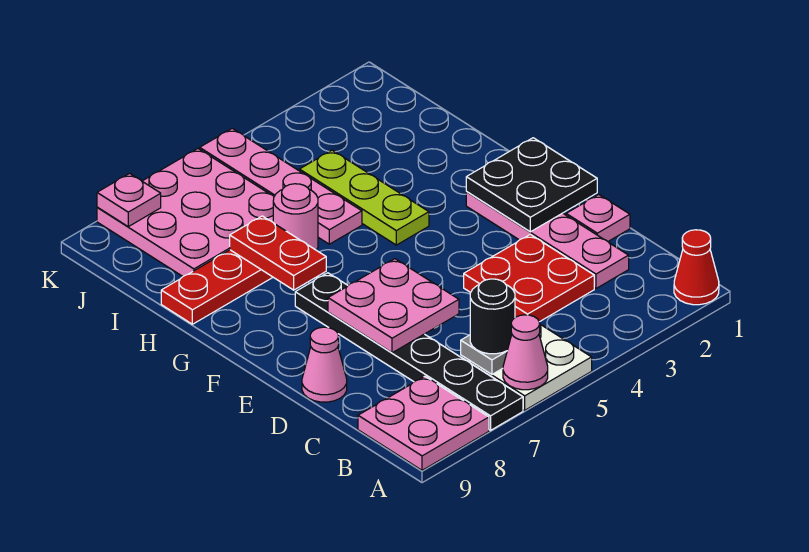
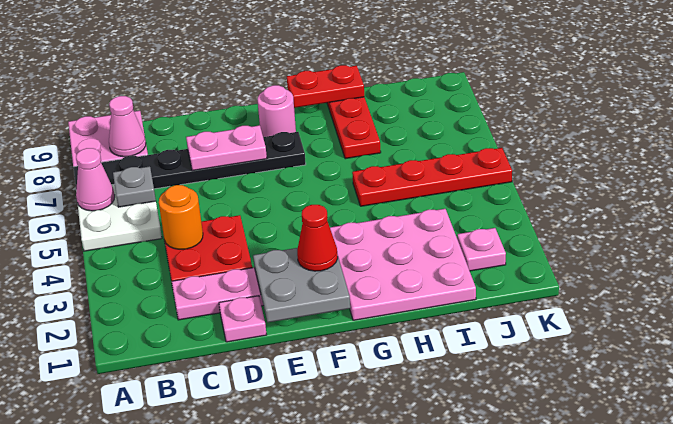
red 1x1 cone [674,230,719,305] -> red 1x1 cone moved to [297,205,338,271]
black 1x1 round brick [470,279,515,354] -> none
none -> orange 1x1 round brick [159,185,203,249]
pink 2x2 plate [328,259,459,353] -> pink 1x2 plate [186,125,267,171]
pink 1x1 cone [302,327,347,402] -> pink 1x1 cone moved to [109,96,146,157]
black 2x2 plate [466,138,597,232] -> grey 2x2 plate [253,248,350,322]
lime 1x3 plate [299,150,429,245] -> none
red 1x2 plate [230,216,326,290] -> red 1x2 plate moved to [287,65,364,108]
pink 1x4 plate [200,128,362,244] -> red 1x4 plate [352,148,512,206]
pink 1x1 round brick [273,184,318,250] -> pink 1x1 round brick moved to [258,85,296,137]
pink 3x3 plate [97,149,274,276] -> pink 3x3 plate moved to [330,209,476,320]
pink 1x1 plate [97,173,161,227] -> pink 1x1 plate moved to [457,228,506,271]

